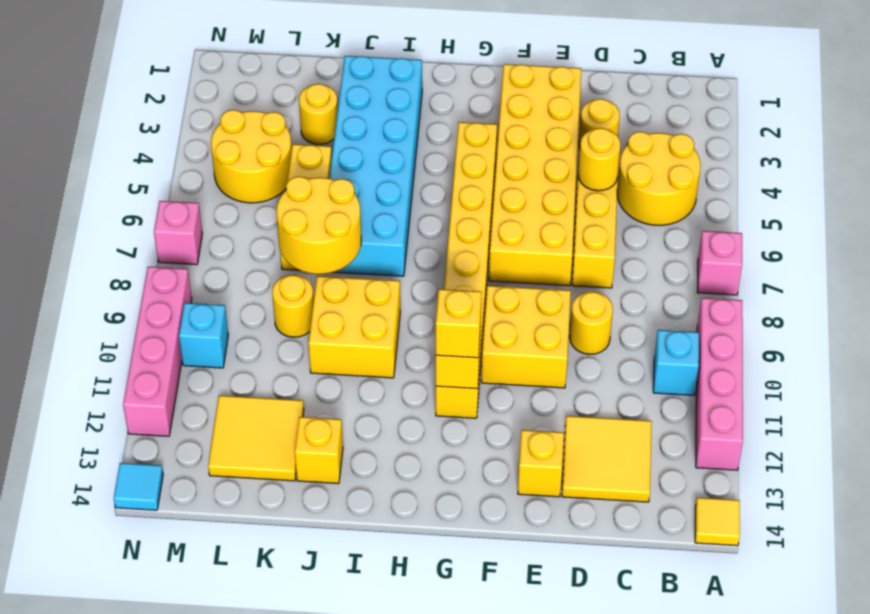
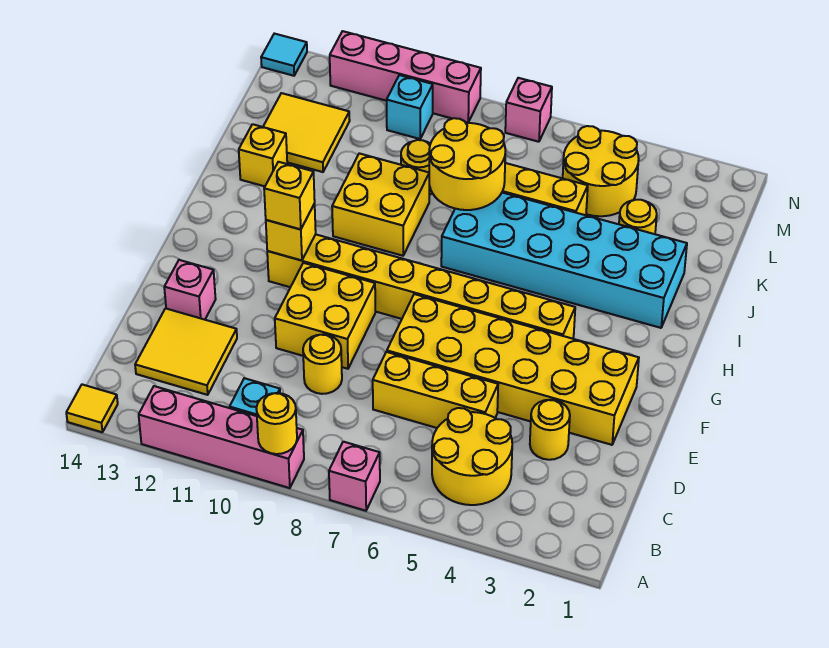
yellow 1x1 round brick [578,128,621,191] -> yellow 1x1 round brick moved to [256,393,297,454]
yellow 1x1 brick [518,430,564,497] -> pink 1x1 brick [164,260,216,320]

